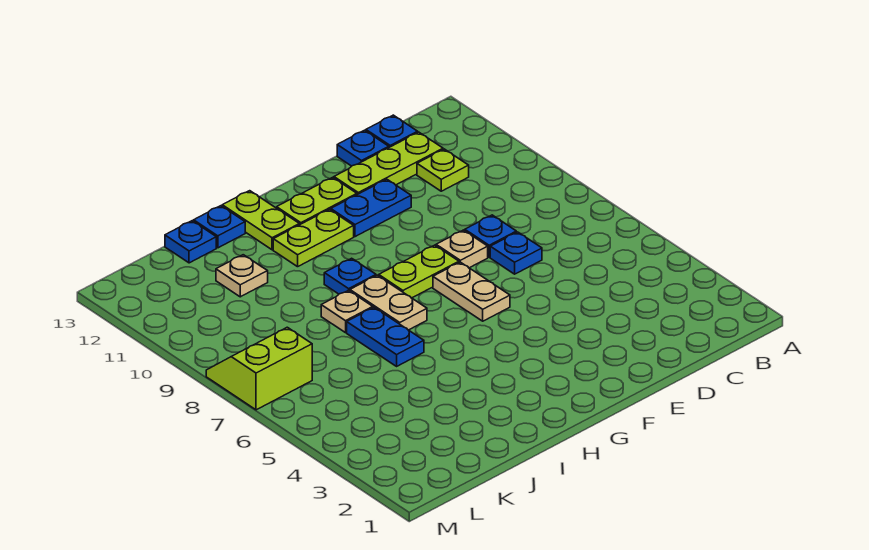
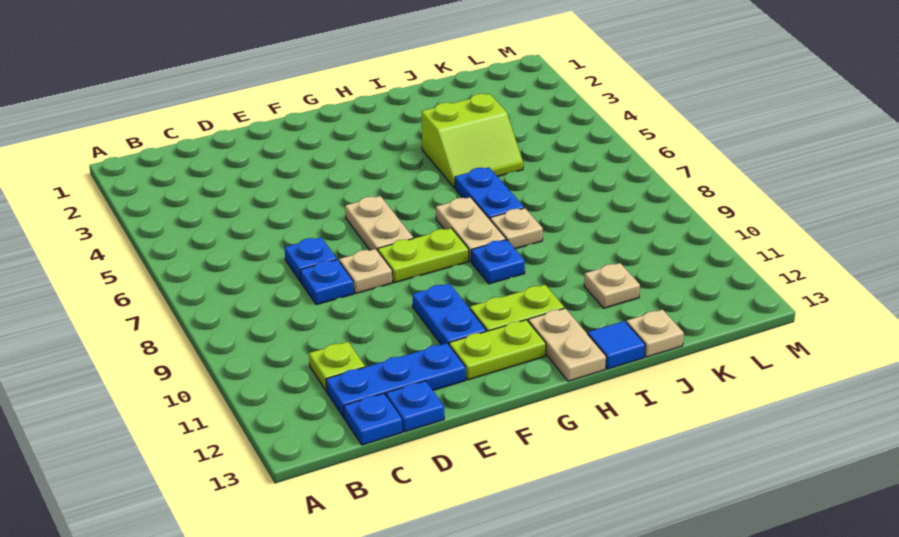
lime 1x3 plate [334,132,443,195] -> blue 1x3 plate [326,343,466,417]
blue 1x2 plate [331,179,411,237] -> blue 1x2 plate turned to [413,283,486,345]
lime 1x2 plate [222,191,299,250] -> tan 1x2 plate [528,308,606,381]
blue 1x1 plate [194,206,245,248] -> blue 1x1 tile [588,321,645,369]
blue 1x1 plate [165,221,216,263] -> tan 1x1 plate [626,310,684,357]
lime 2x2 slope [206,327,312,410] -> lime 2x2 slope moved to [422,94,523,188]

